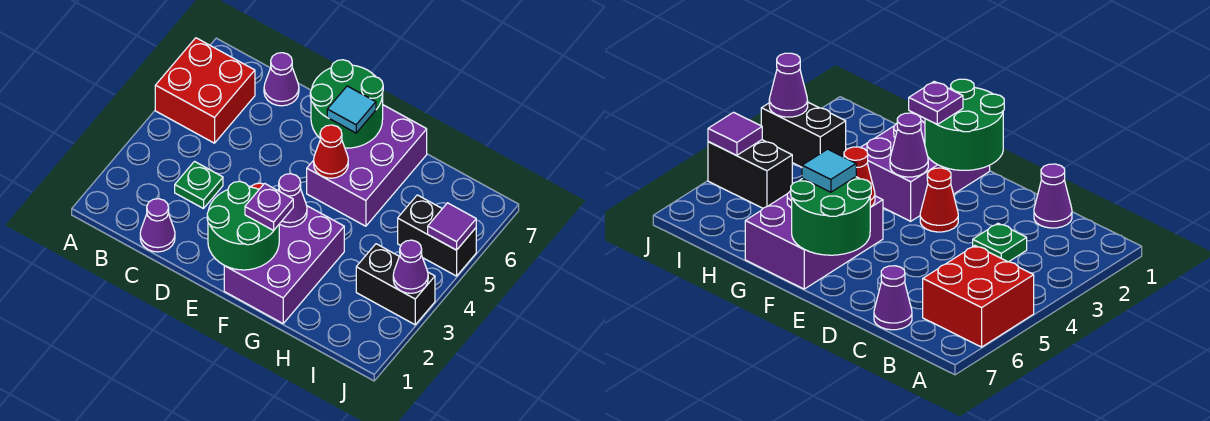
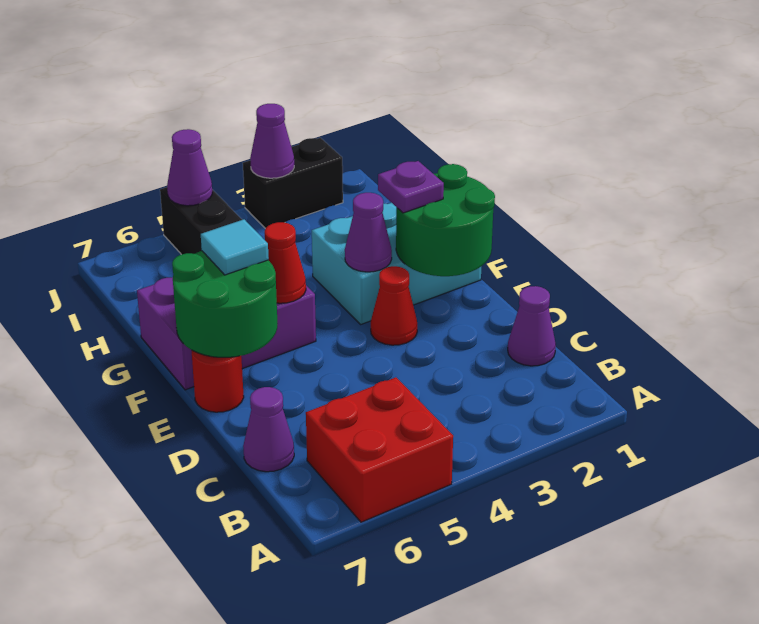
green 1x1 plate [175,162,223,209] -> none
none -> red 1x1 round brick [192,350,244,412]
purple 2x3 brick [224,206,344,323] -> cyan 2x3 brick [312,203,481,324]
black 1x2 brick [356,244,435,325] -> black 1x2 brick turned to [243,138,343,228]
purple 1x1 tile [428,203,476,250] -> purple 1x1 cone [167,129,212,206]

